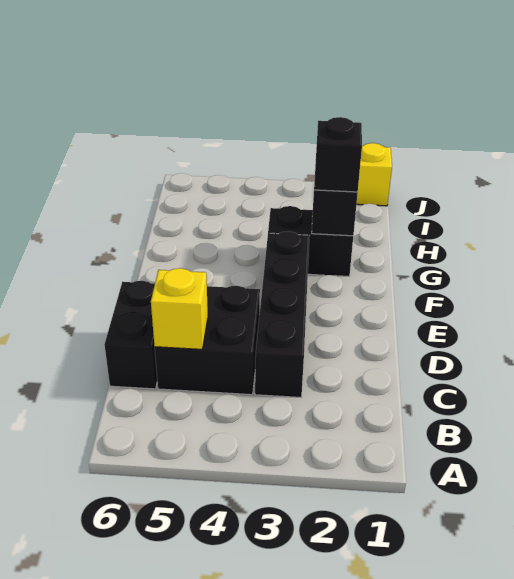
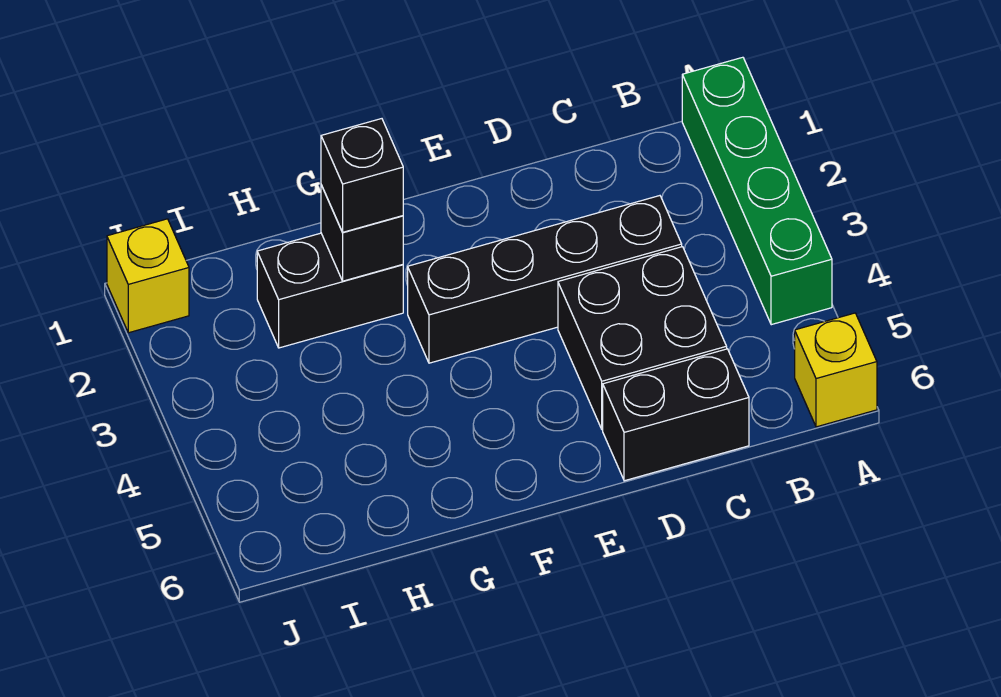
none -> green 1x4 brick [682,57,832,325]
yellow 1x1 brick [151,268,208,349] -> yellow 1x1 brick moved to [795,313,877,427]
black 1x2 brick [268,206,353,276] -> black 1x2 brick turned to [257,233,403,348]

